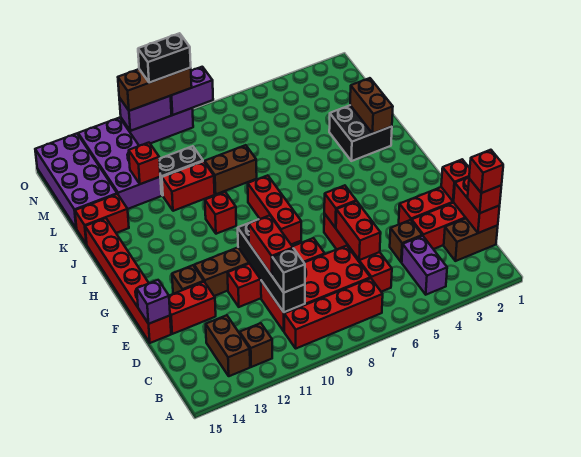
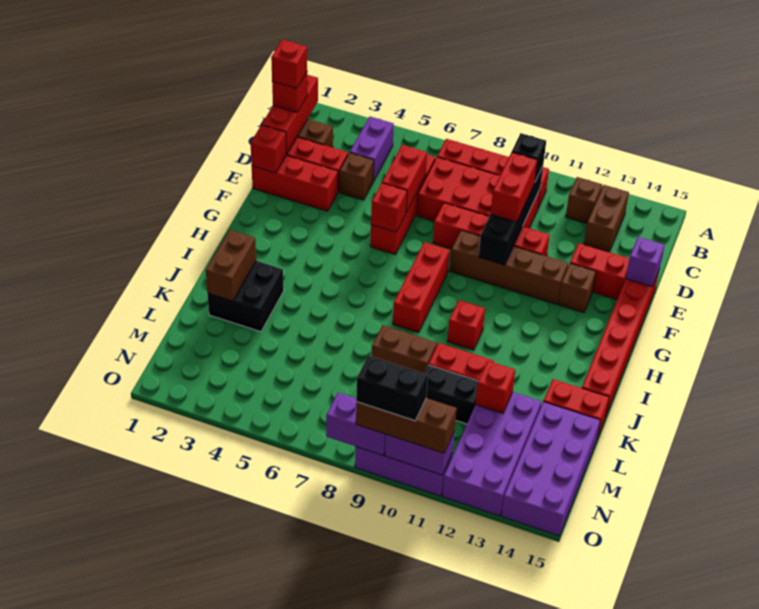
red 1x2 brick [453,177,500,233] -> red 1x3 brick [262,75,318,154]

